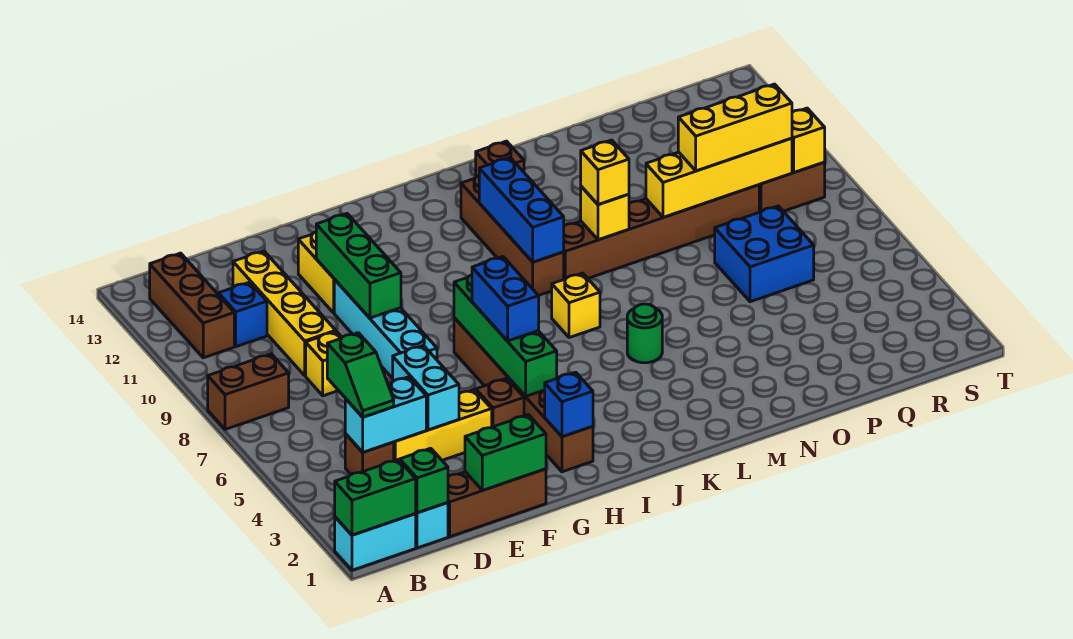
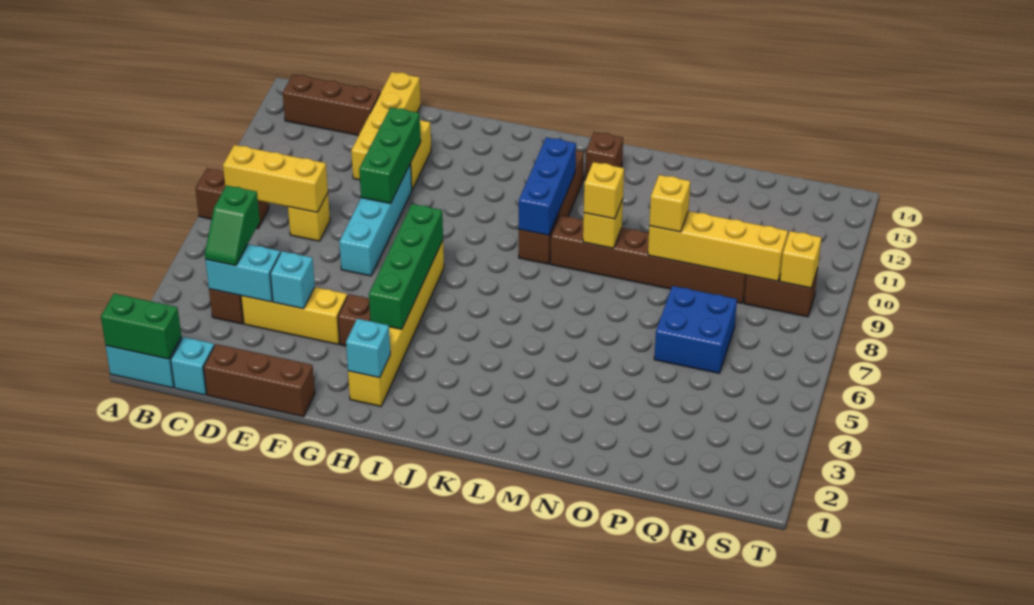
brown 1x3 brick [150,253,234,358] -> brown 1x3 brick turned to [283,74,380,135]
green 1x1 brick [400,448,448,513] -> none
blue 1x1 brick [219,282,267,347] -> none
yellow 1x4 brick [233,251,336,376] -> yellow 1x4 brick moved to [351,72,421,180]
green 1x2 brick [465,415,546,490] -> none
cyan 1x2 brick [393,345,459,430] -> cyan 1x1 brick [270,251,315,309]
brown 1x6 brick [454,318,593,472] -> yellow 1x6 brick [348,240,444,406]
blue 1x1 brick [545,372,593,437] -> cyan 1x1 brick [346,319,390,378]
blue 1x2 brick [472,257,539,341] -> none
yellow 1x1 brick [552,273,600,338] -> yellow 1x1 brick moved to [649,175,690,232]
green 1x1 round brick [627,304,662,363] -> none
yellow 1x3 brick [678,84,792,171] -> yellow 1x3 brick moved to [223,145,328,212]

